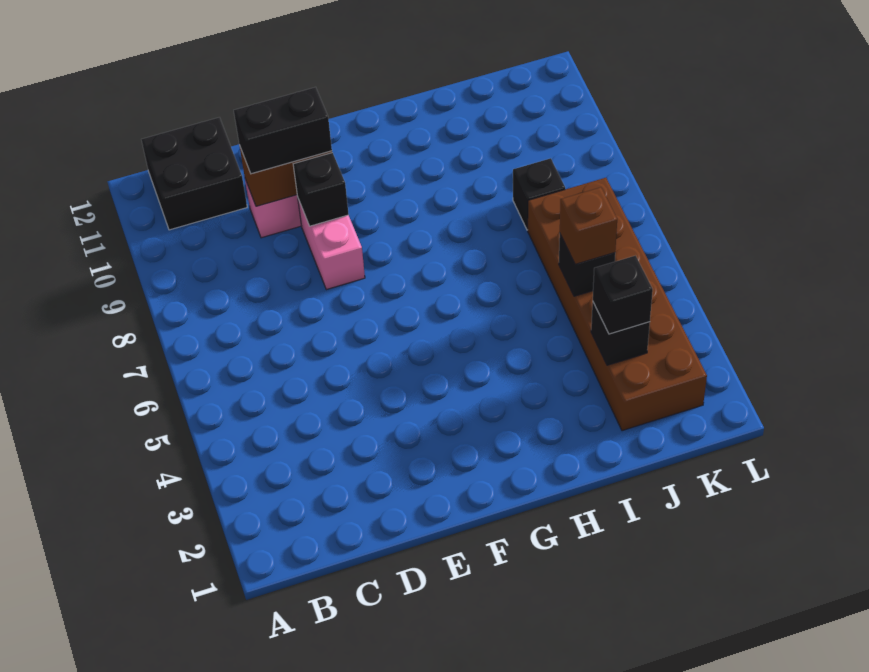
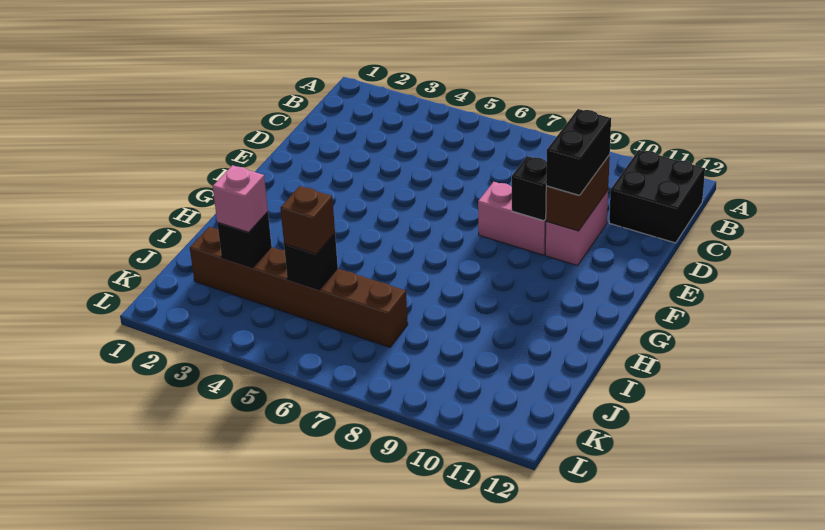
brown 2x6 brick [528,178,707,431] -> brown 1x6 brick [190,227,408,347]
black 1x1 brick [593,256,653,334] -> pink 1x1 brick [213,165,268,232]
black 1x1 brick [513,158,565,230] -> none

